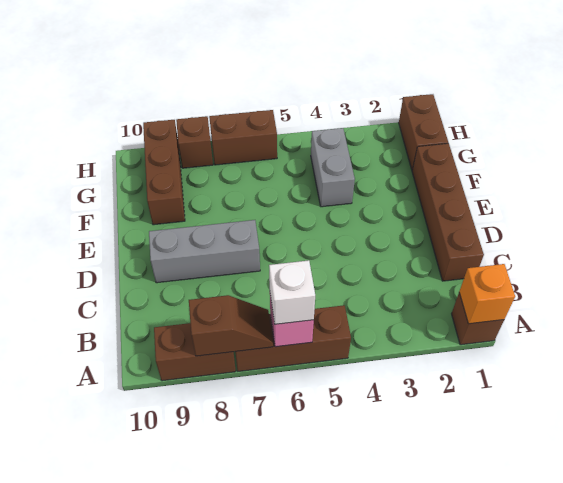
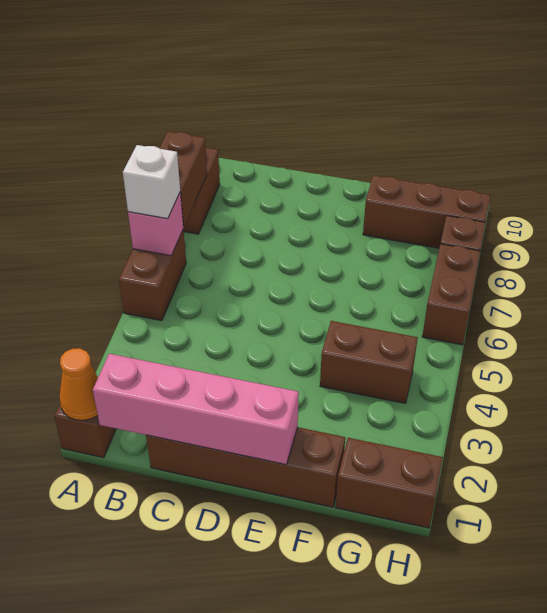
orange 1x1 brick [459,264,515,324] -> orange 1x1 cone [60,348,98,420]
brown 1x3 brick [235,305,351,371] -> brown 1x2 brick [119,229,186,321]
brown 1x2 slope [189,295,273,356] -> brown 1x2 brick [160,132,207,227]
none -> pink 1x4 brick [93,354,299,464]
grey 1x3 brick [149,220,260,283] -> none
grey 1x2 brick [311,128,355,207] -> brown 1x2 brick [320,321,418,403]

